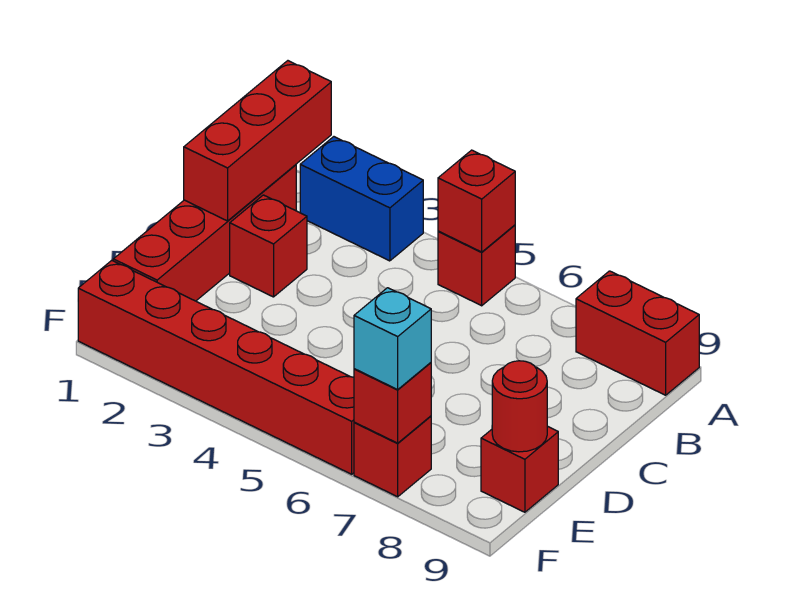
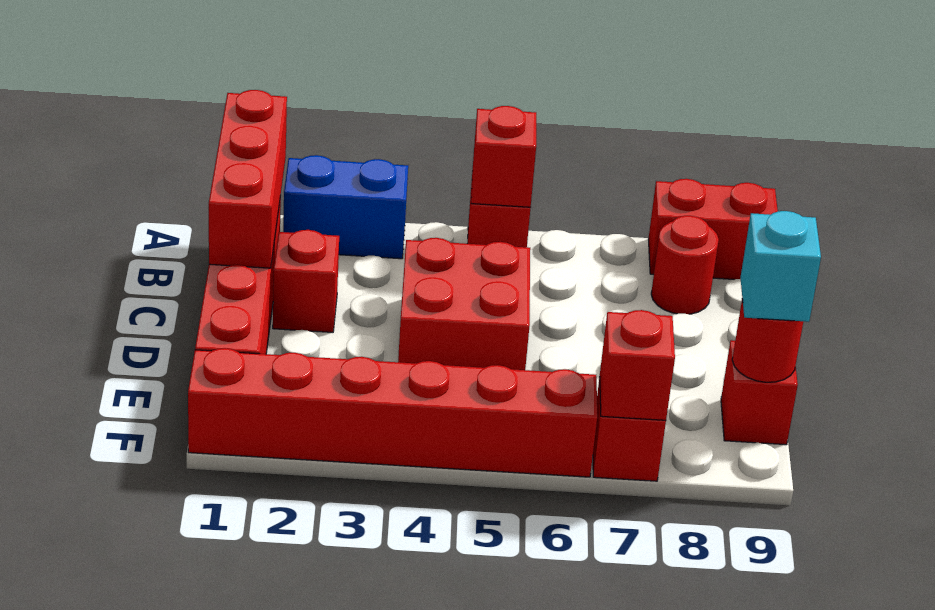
none -> red 1x1 round brick [651,216,719,314]
none -> red 2x2 brick [398,238,530,370]
cyan 1x1 brick [354,288,431,390] -> cyan 1x1 brick moved to [741,211,821,322]

